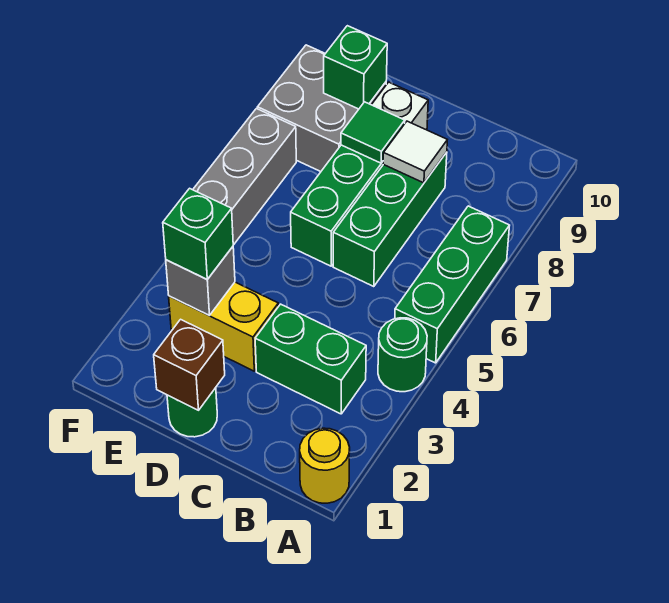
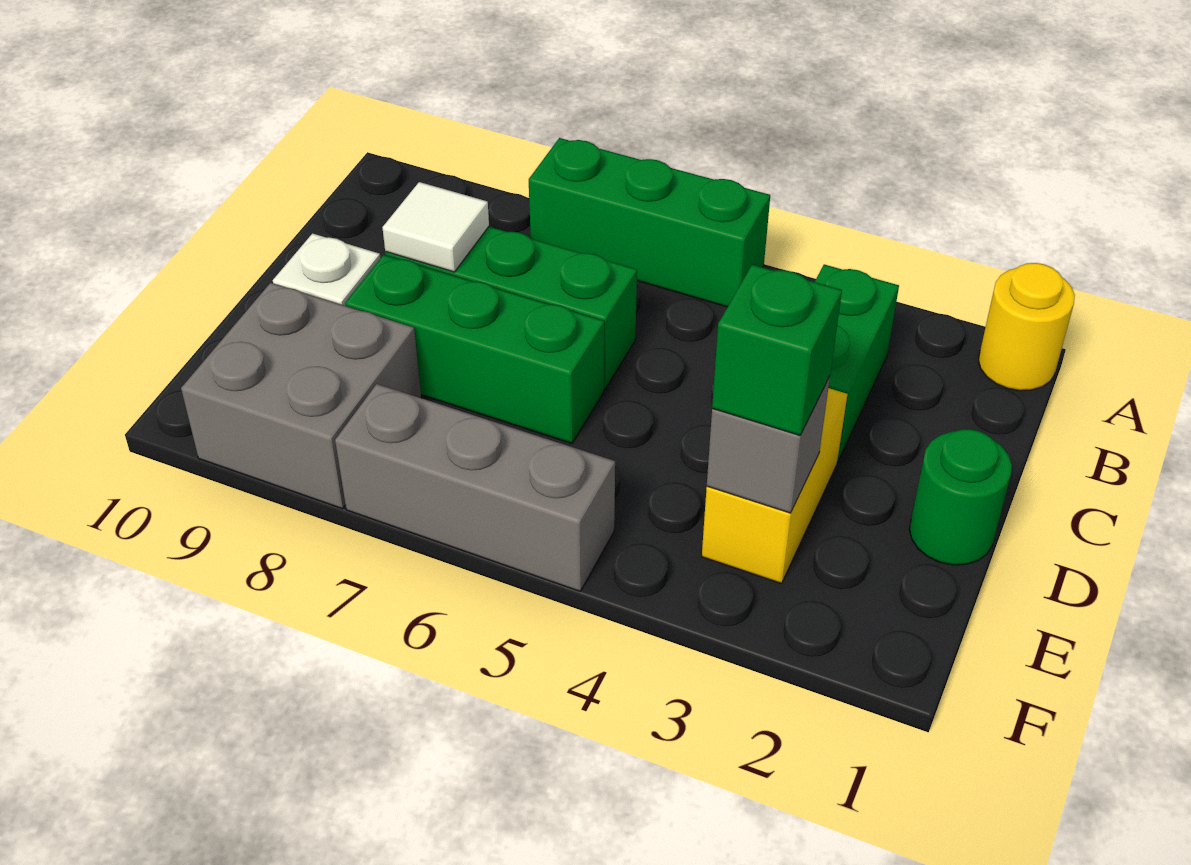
green 1x1 round brick [378,318,427,392] -> none
brown 1x1 brick [154,319,225,410] -> none
green 1x1 tile [341,102,405,163] -> none
green 1x1 brick [324,26,387,109] -> none

